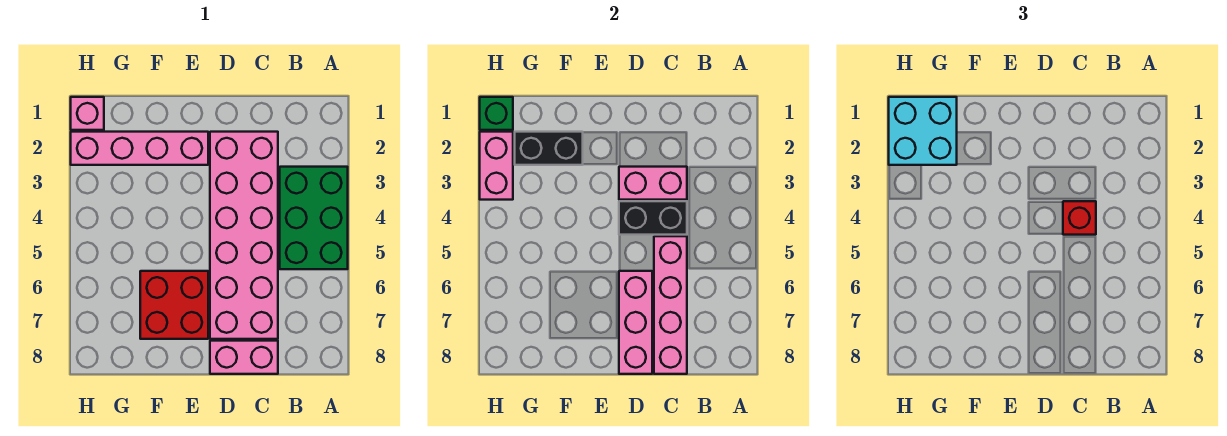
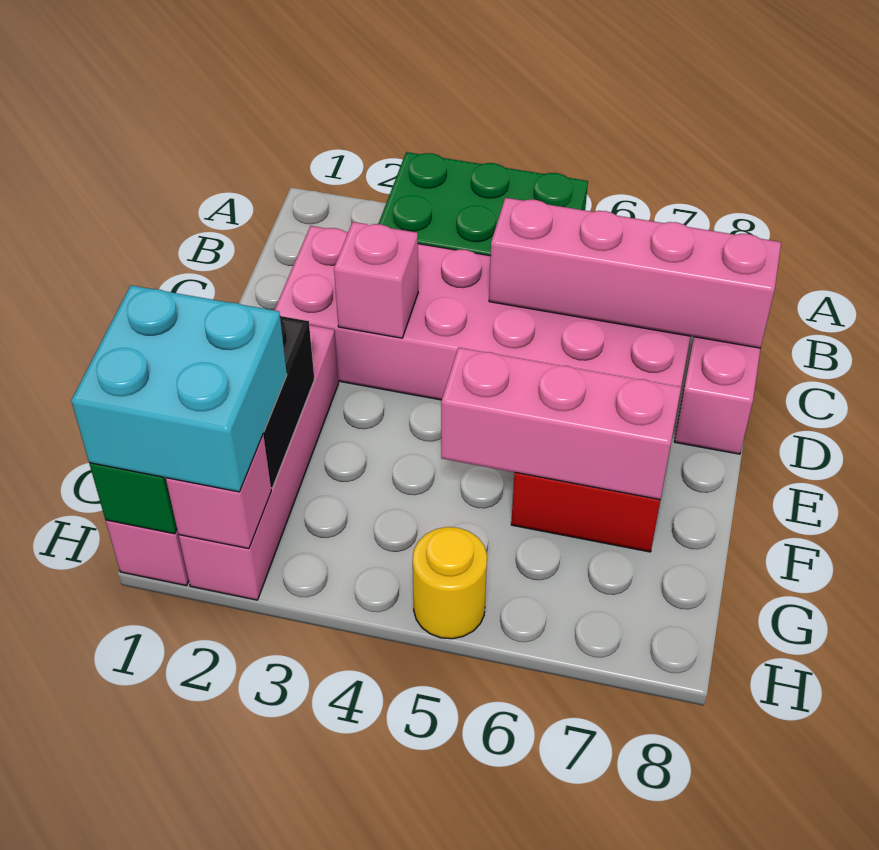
pink 1x2 brick [619,167,687,200] -> pink 1x1 brick [334,222,418,338]
black 1x2 brick [619,201,687,235] -> none
red 1x1 brick [1063,201,1096,235] -> none
pink 1x3 brick [619,271,652,374] -> pink 1x3 brick moved to [441,347,681,500]
pink 1x2 brick [480,132,513,200] -> pink 1x1 brick [166,434,271,549]
none -> yellow 1x1 round brick [413,527,487,639]

